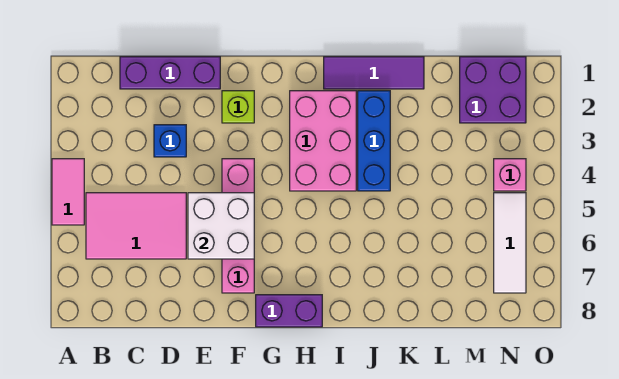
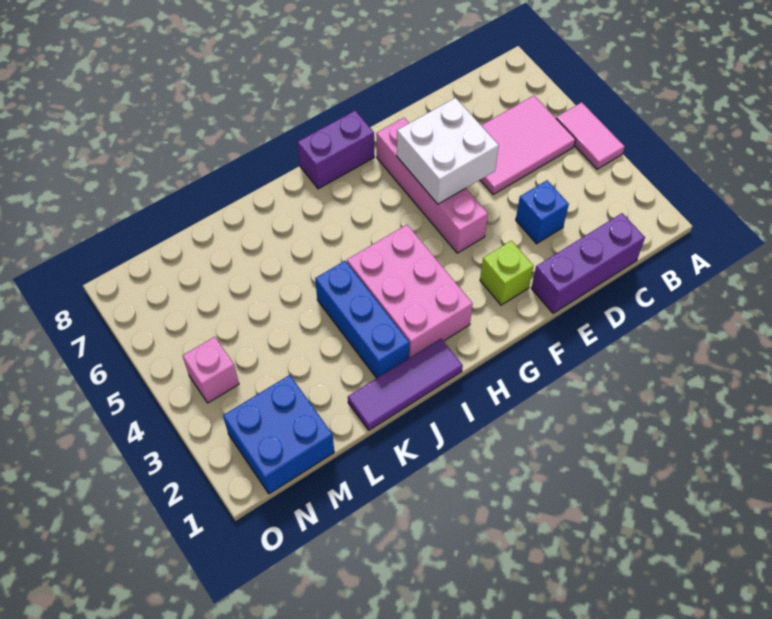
purple 2x2 brick [460,57,526,123] -> blue 2x2 brick [223,375,334,494]
white 1x3 tile [494,193,526,293] -> none

